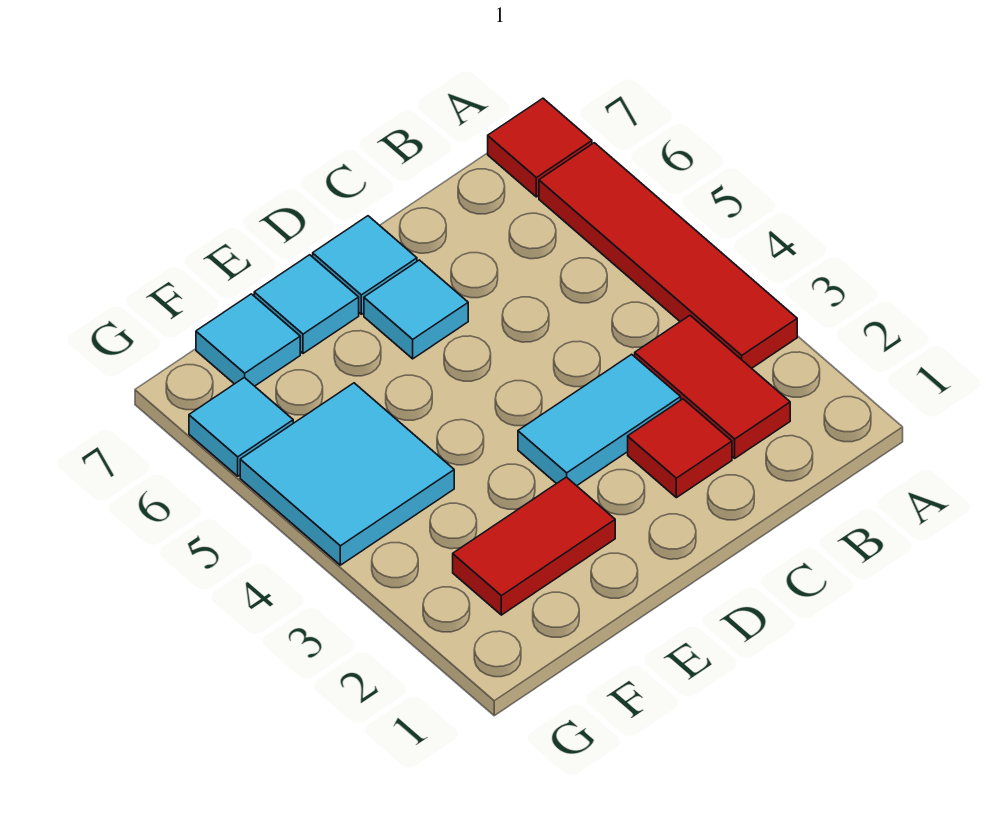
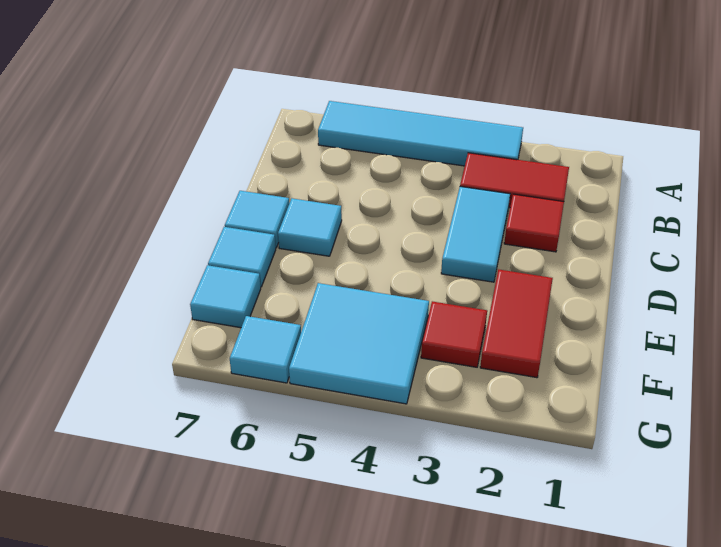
red 1x4 tile [539,143,797,368] -> cyan 1x4 tile [318,101,523,166]
red 1x1 tile [488,98,592,197] -> red 1x1 tile moved to [421,301,487,367]

